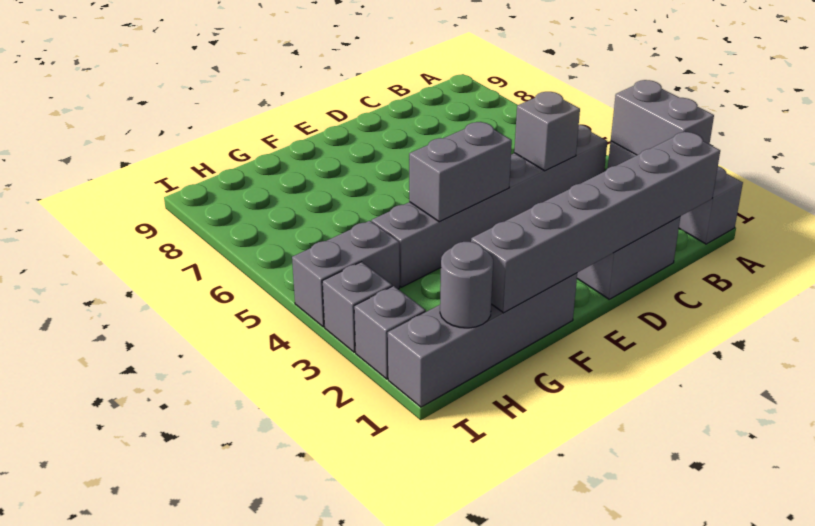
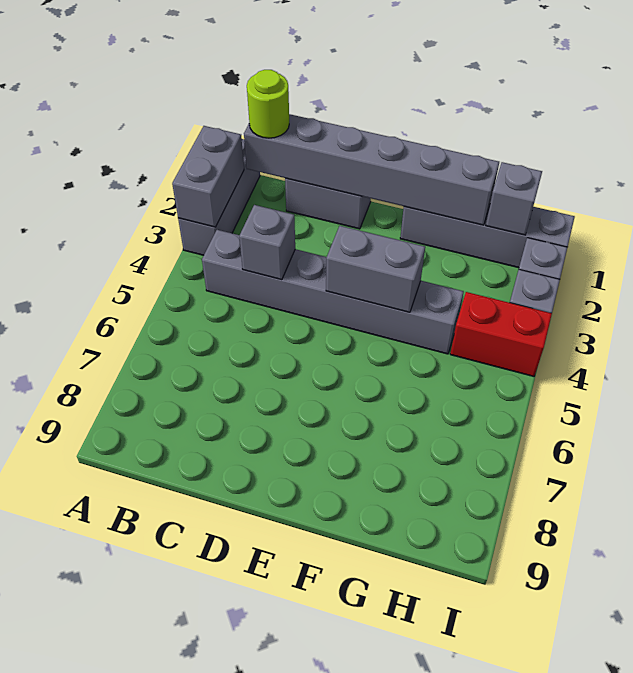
none -> lime 1x1 round brick [247,70,289,138]
grey 1x1 round brick [440,242,493,328] -> grey 1x1 brick [486,162,542,235]
grey 1x2 brick [292,221,400,327] -> red 1x2 brick [450,292,552,376]

